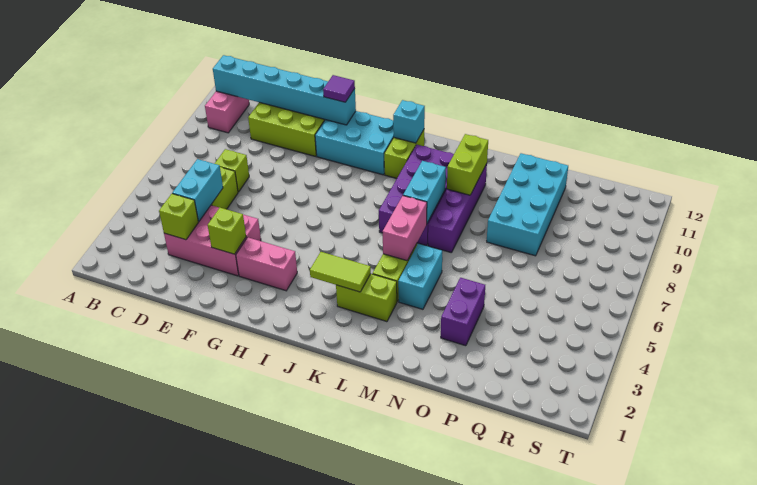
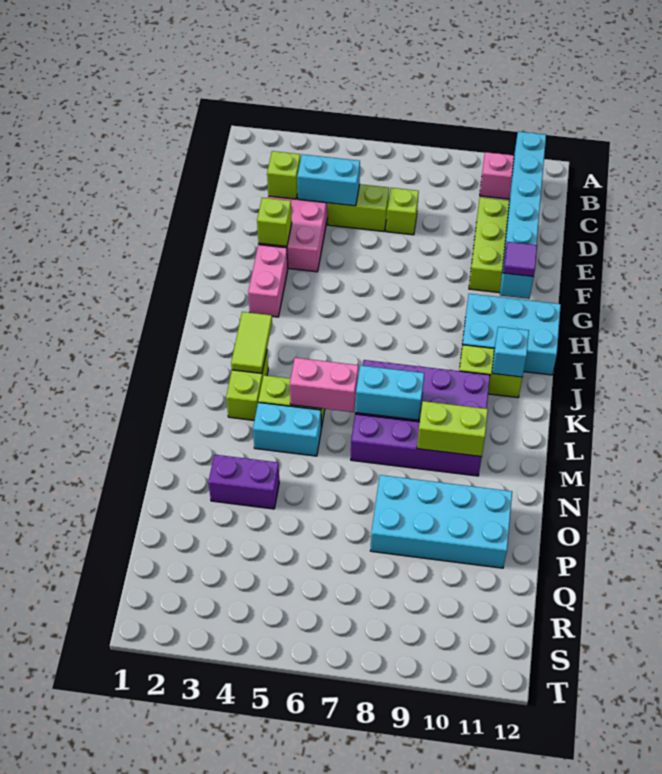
cyan 2x3 brick [315,111,394,175] -> cyan 2x3 brick turned to [461,294,561,375]

